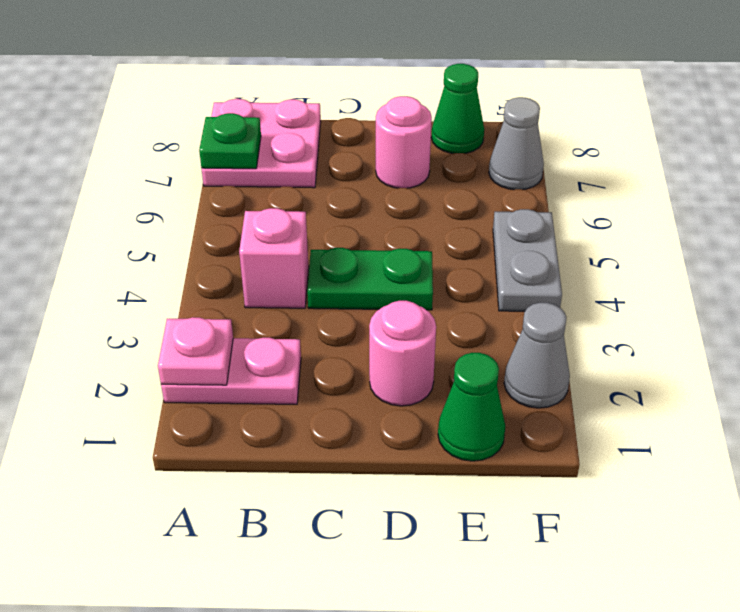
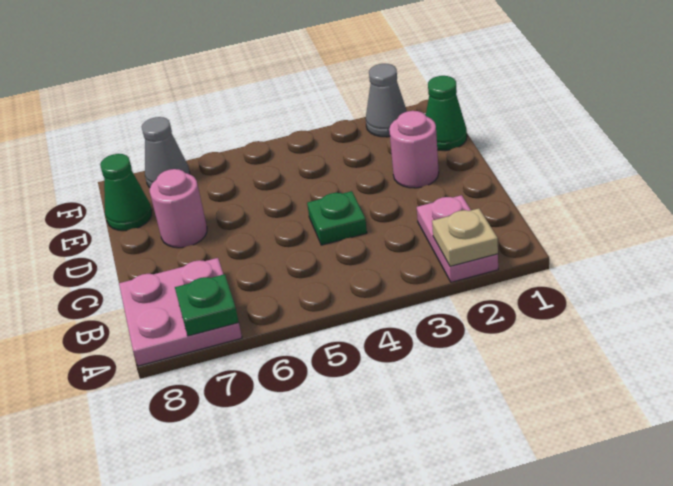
pink 1x1 plate [158,317,233,385] -> tan 1x1 plate [432,208,498,266]
pink 1x1 brick [239,208,309,308] -> none
green 1x2 plate [307,248,433,310] -> green 1x1 plate [307,191,367,245]
grey 1x2 plate [493,209,562,311] -> none

